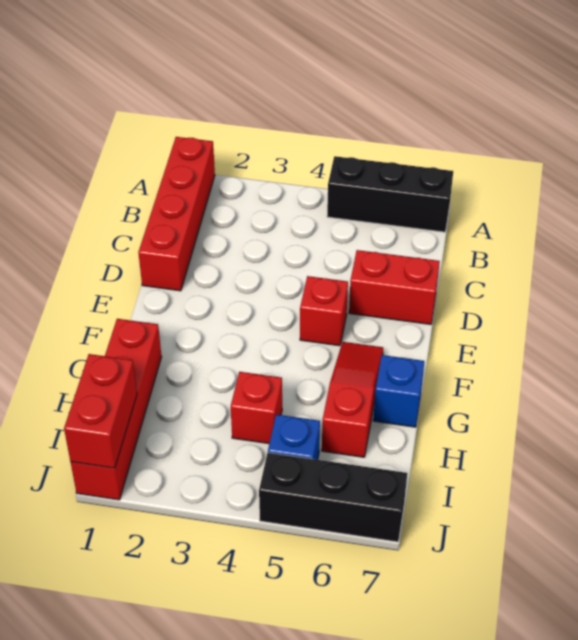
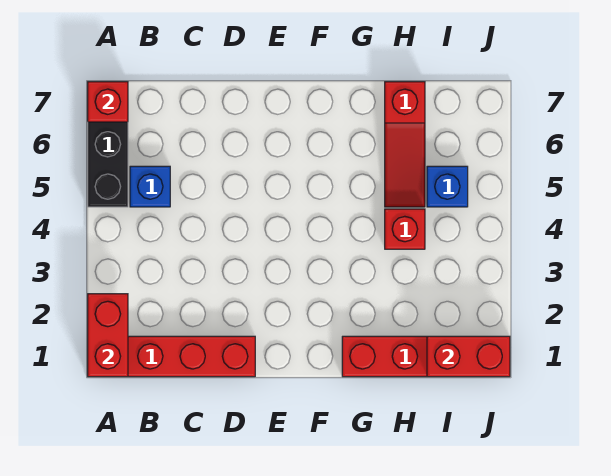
red 1x2 brick [349,250,440,324] -> red 1x2 brick moved to [88,294,128,377]
red 1x1 brick [300,276,348,346] -> red 1x1 brick moved to [88,82,128,122]
red 1x3 slope [322,342,383,457] -> red 1x3 slope turned to [385,82,425,207]
blue 1x1 brick [373,355,424,427] -> blue 1x1 brick moved to [130,166,170,207]
black 1x3 brick [259,453,407,542] -> none

